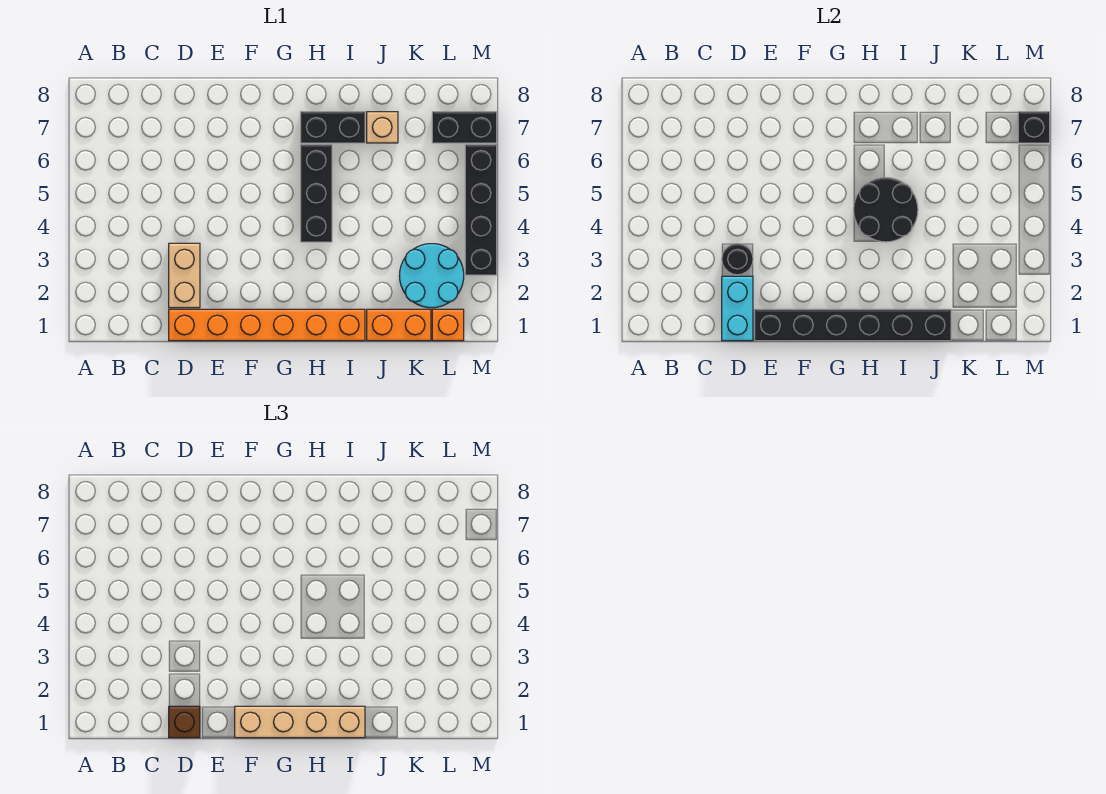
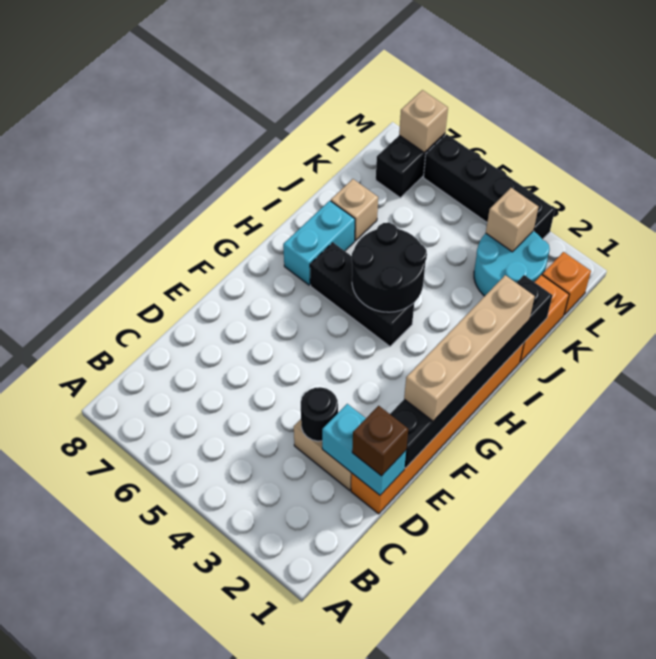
black 1x2 brick [301,112,365,143] -> cyan 1x2 brick [283,201,355,285]
none -> tan 1x1 brick [486,188,538,252]
black 1x1 brick [1018,112,1050,143] -> tan 1x1 brick [399,90,448,153]

